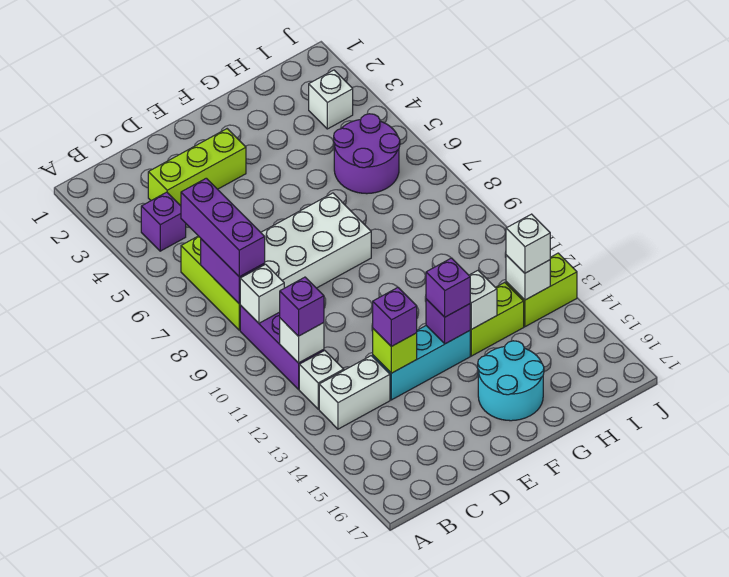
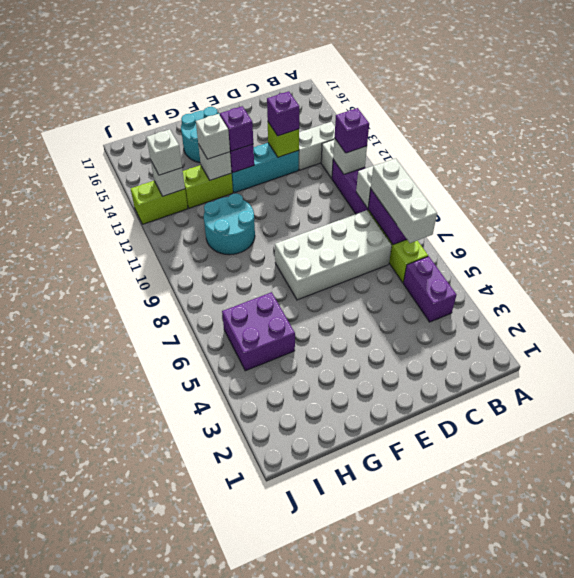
purple 1x1 brick [141,192,186,251] -> purple 1x2 brick [403,256,457,322]
purple 1x3 brick [181,178,265,277] -> white 1x3 brick [371,158,437,243]
lime 1x3 brick [148,129,246,206] -> none
none -> cyan 2x2 round brick [204,193,255,255]
purple 2x2 round brick [334,114,400,194] -> purple 2x2 brick [222,292,295,371]
white 1x1 brick [309,70,353,129] -> white 1x1 brick moved to [196,114,230,159]

